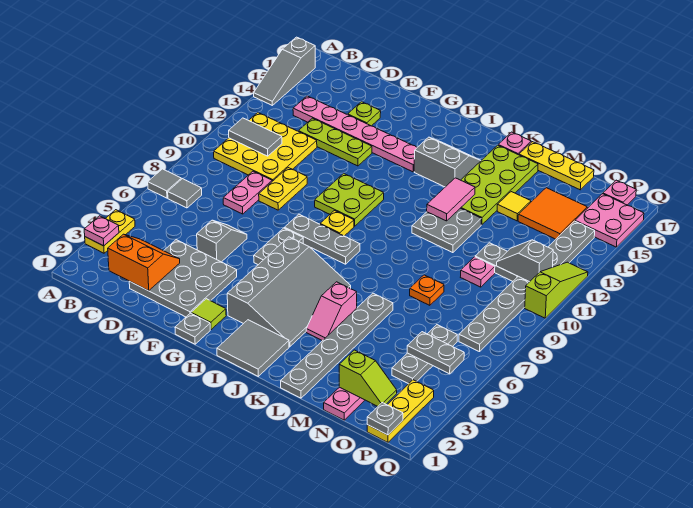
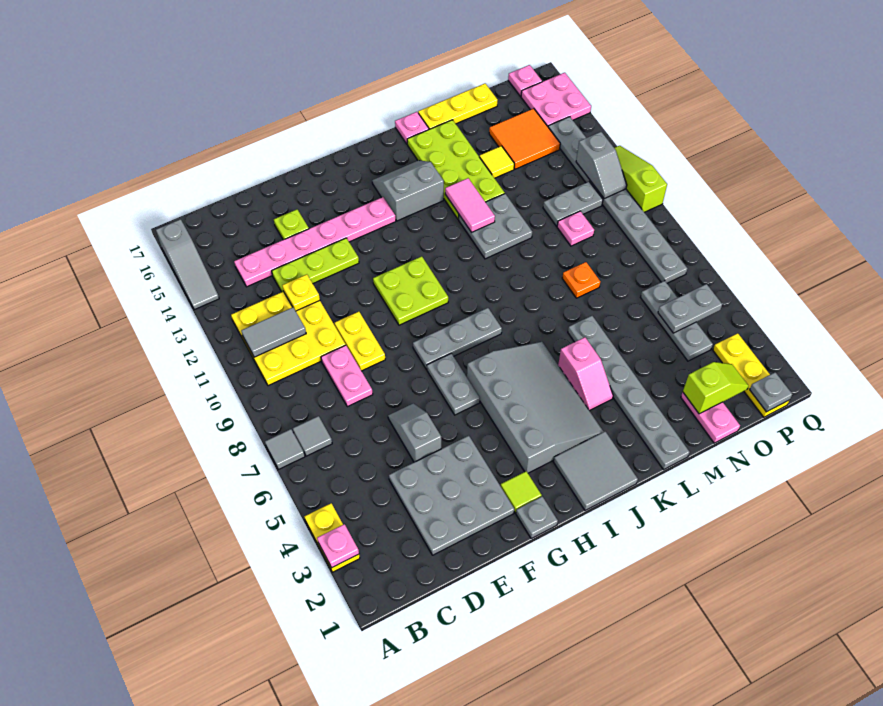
orange 2x2 slope [108,234,180,291] -> none
yellow 1x1 plate [320,211,354,236] -> yellow 1x1 plate moved to [282,274,320,311]
grey 1x2 slope [497,240,553,282] -> grey 1x2 slope turned to [576,132,627,198]

